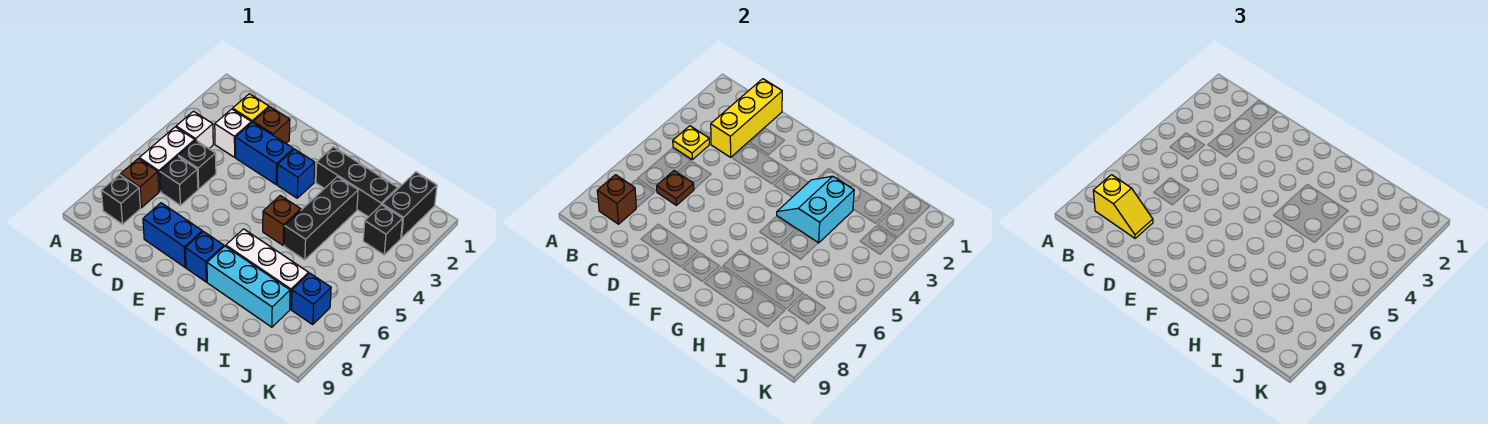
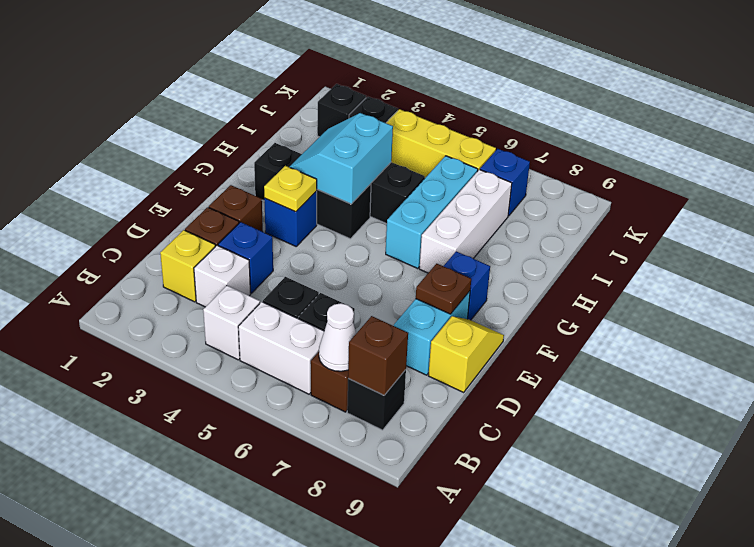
yellow 1x1 plate [673,126,709,160] -> yellow 1x1 plate moved to [264,166,317,212]
none -> white 1x1 cone [319,303,356,371]
yellow 1x2 slope [1093,175,1153,238] -> yellow 1x2 slope moved to [429,316,504,392]
yellow 1x3 brick [711,79,782,157] -> yellow 1x3 brick moved to [386,109,496,178]
brown 1x1 plate [657,171,694,205] -> brown 1x1 plate moved to [416,264,471,314]
blue 1x2 brick [235,122,293,184] -> blue 1x1 brick [218,222,273,293]
blue 1x2 brick [143,203,202,267] -> cyan 1x2 brick [394,291,470,375]
black 1x3 brick [316,147,398,217] -> black 1x3 brick turned to [254,143,371,239]
cyan 2x2 slope [777,176,854,243] -> cyan 2x2 slope turned to [290,113,393,204]
brown 1x1 brick [263,196,301,245] -> brown 1x1 brick moved to [209,185,263,232]
cyan 1x3 brick [207,246,290,327] -> cyan 1x3 brick moved to [386,156,478,269]
black 1x2 brick [382,172,437,238] -> black 1x1 brick [317,84,366,137]

